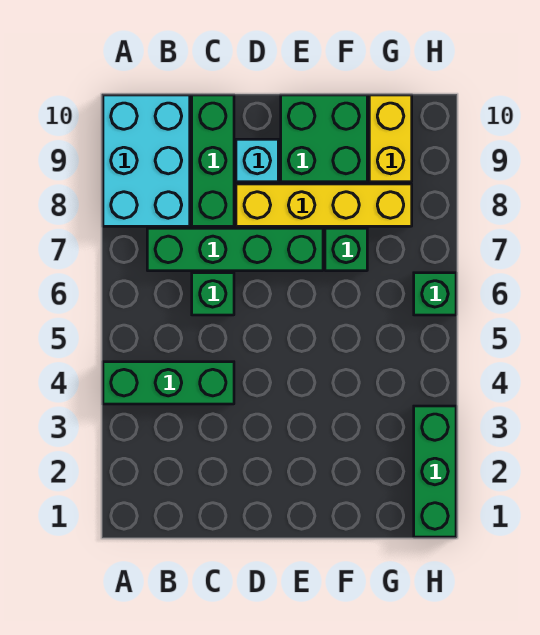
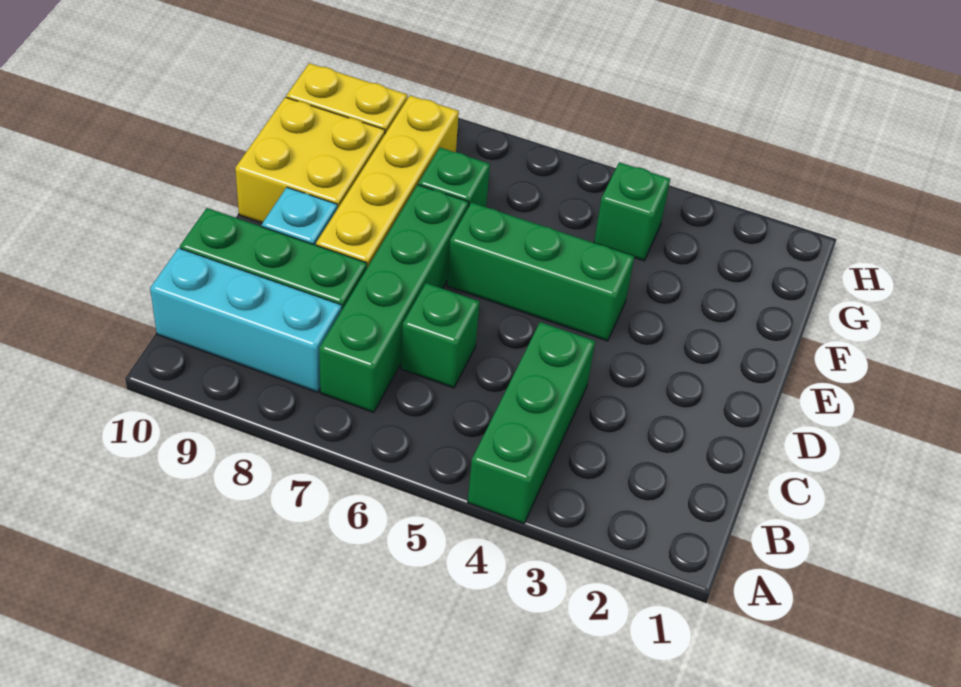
cyan 2x3 brick [103,95,190,226] -> cyan 1x3 brick [150,248,342,392]
green 2x2 brick [281,95,367,182] -> yellow 2x2 brick [235,97,385,223]
green 1x3 brick [414,406,456,537] -> green 1x3 brick moved to [447,203,634,341]
green 1x1 brick [414,273,456,315] -> green 1x1 brick moved to [594,162,670,261]

